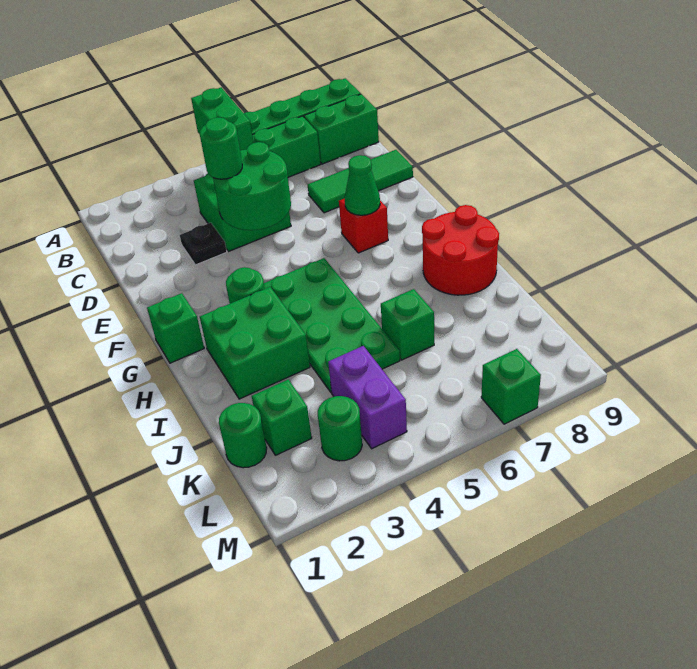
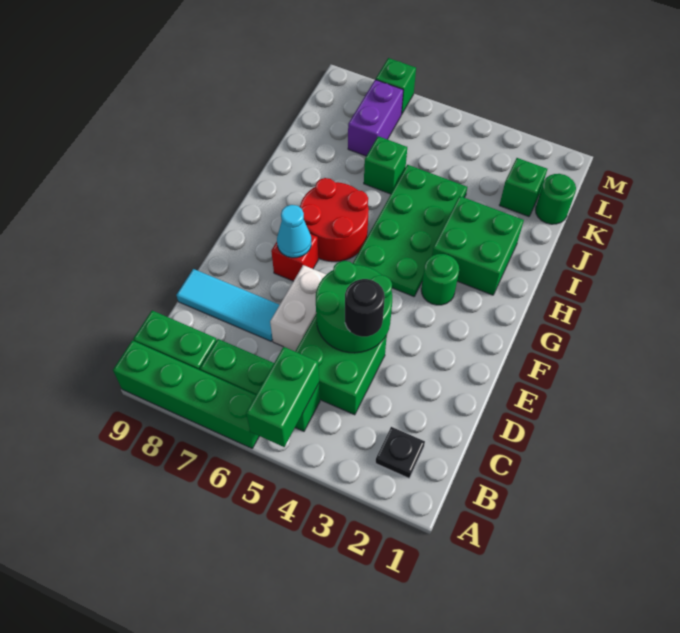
black 1x1 plate [180,223,227,265] -> black 1x1 plate moved to [376,427,425,478]
green 1x1 round brick [200,118,242,179] -> black 1x1 round brick [345,279,385,337]
none -> white 1x2 brick [270,265,327,351]
green 1x3 tile [307,150,413,213] -> cyan 1x3 tile [176,269,279,341]
green 1x1 cone [345,155,380,215] -> cyan 1x1 cone [277,205,311,258]
green 1x1 brick [147,293,204,363] -> none
red 2x2 round brick [422,205,499,295] -> red 2x2 round brick moved to [300,178,369,262]
purple 1x2 brick [328,346,407,449] -> purple 1x2 brick moved to [348,80,403,156]
green 1x1 round brick [318,396,362,461] -> none

